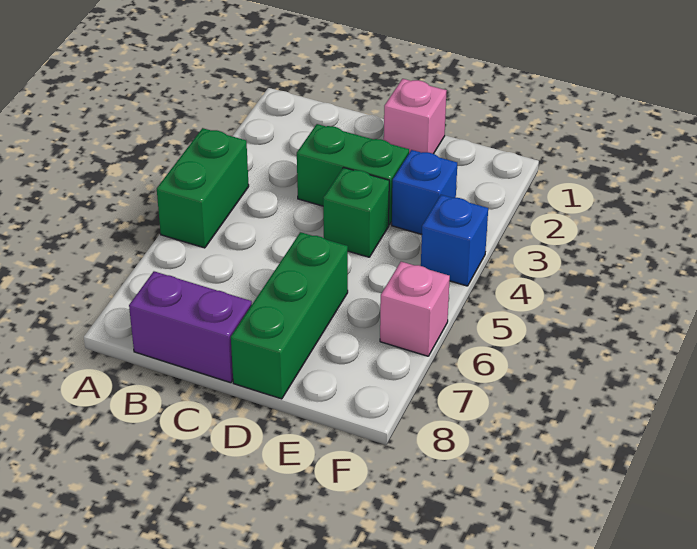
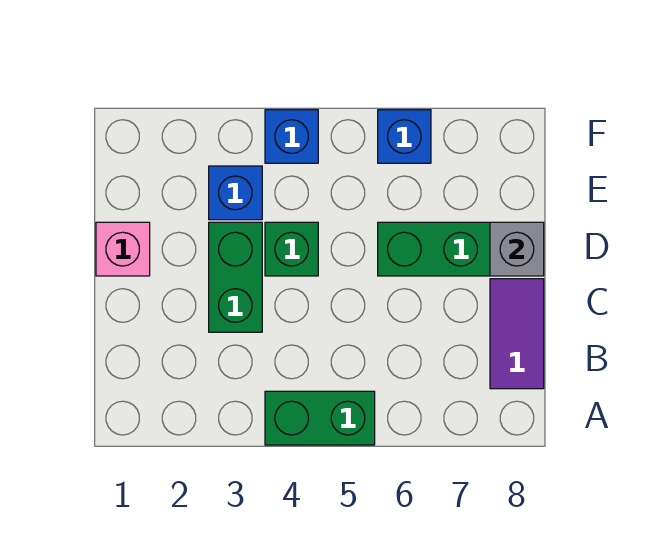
purple 1x2 brick [129,271,252,383] -> purple 1x2 tile [490,279,544,389]
none -> grey 1x1 brick [490,222,544,276]
pink 1x1 brick [380,262,450,356] -> blue 1x1 brick [378,110,431,163]

